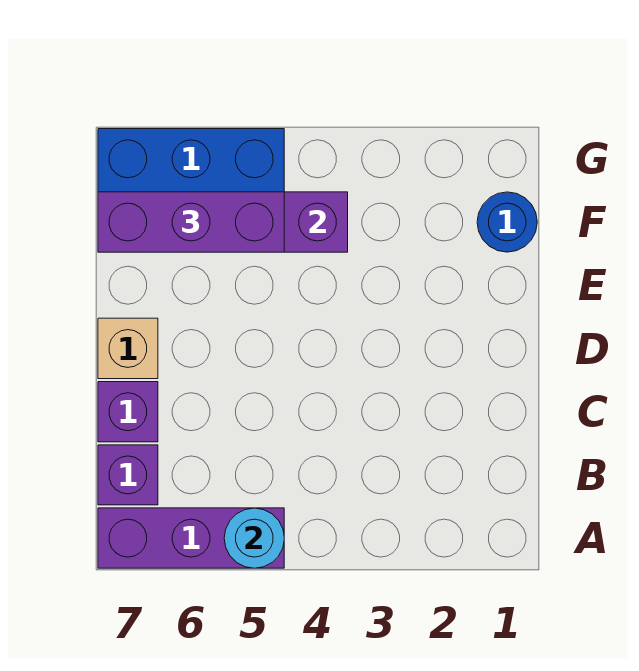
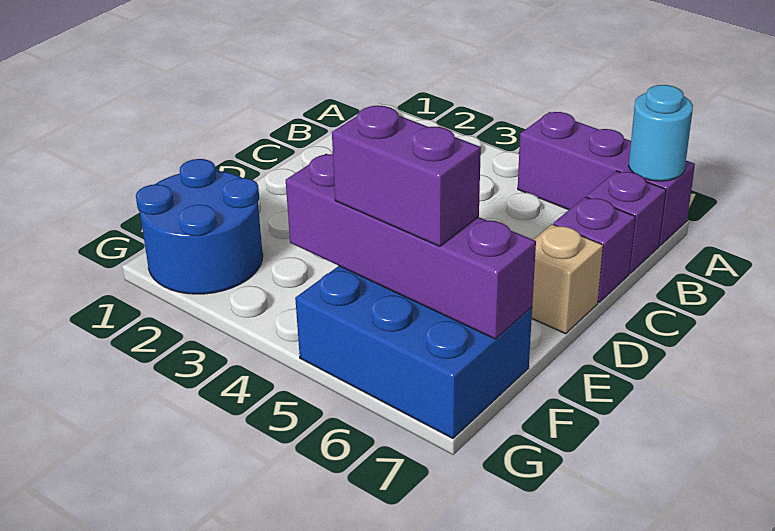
cyan 1x1 round brick [224,508,284,568] -> cyan 1x1 round brick moved to [629,85,693,181]
blue 1x1 round brick [477,192,537,252] -> blue 2x2 round brick [136,159,263,294]
purple 1x3 brick [98,192,284,252] -> purple 1x2 brick [332,106,481,246]

